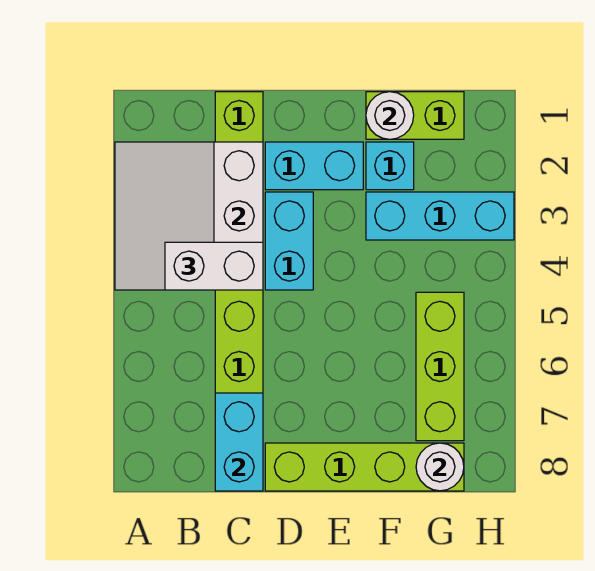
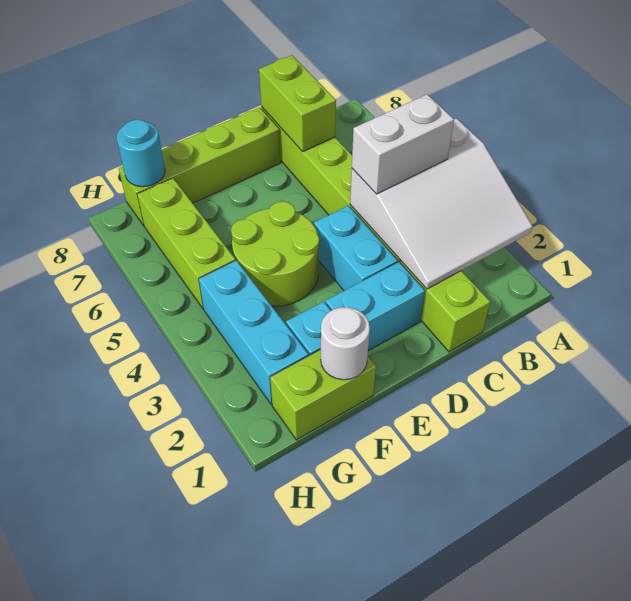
white 3x3 slope [115,142,263,290] -> white 3x3 slope turned to [350,118,533,289]
cyan 1x2 brick [215,393,263,491] -> lime 1x2 brick [259,55,336,152]
none -> lime 2x2 round brick [231,201,319,306]
cyan 1x3 brick [366,192,514,240] -> cyan 1x3 brick turned to [199,260,309,405]
white 1x1 round brick [416,443,464,491] -> cyan 1x1 round brick [117,120,165,187]

